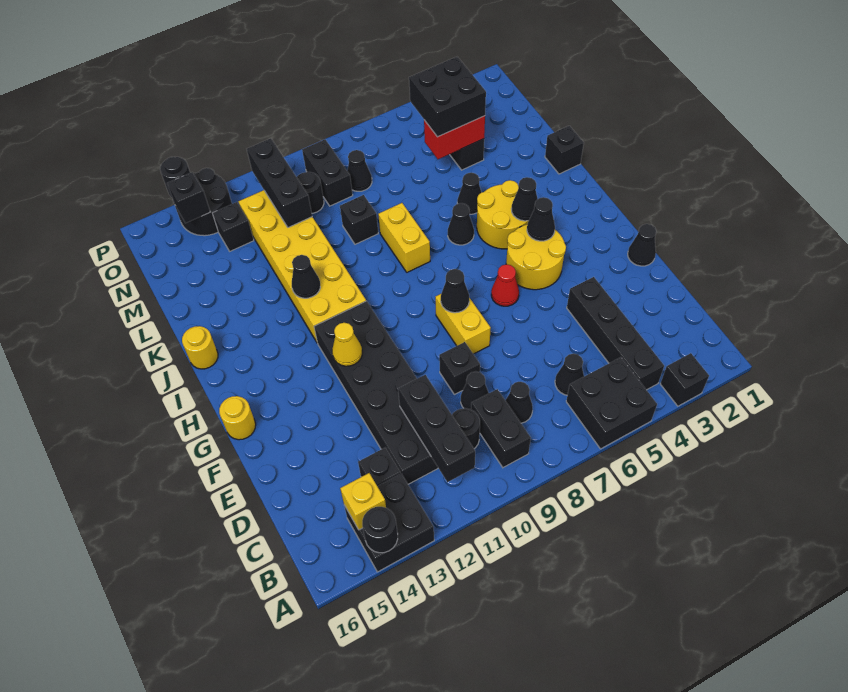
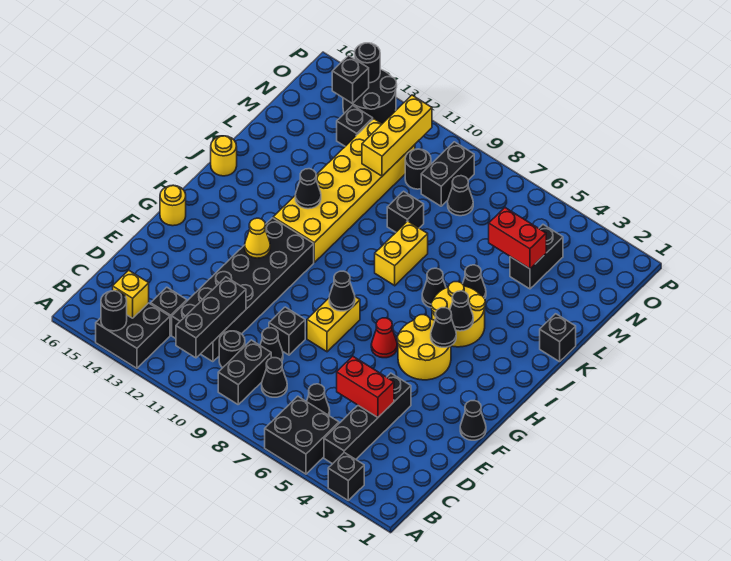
none -> red 1x2 brick [337,356,394,417]
black 2x2 brick [409,57,486,137] -> none
black 1x3 brick [247,138,312,227] -> yellow 1x3 brick [362,95,432,176]

